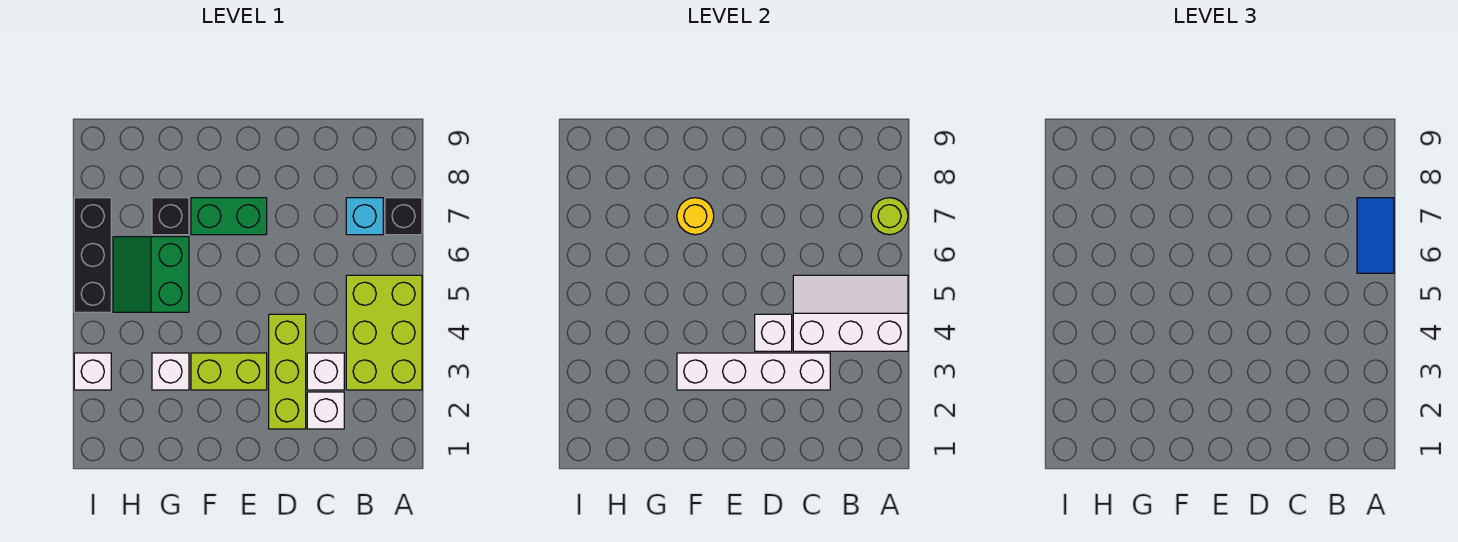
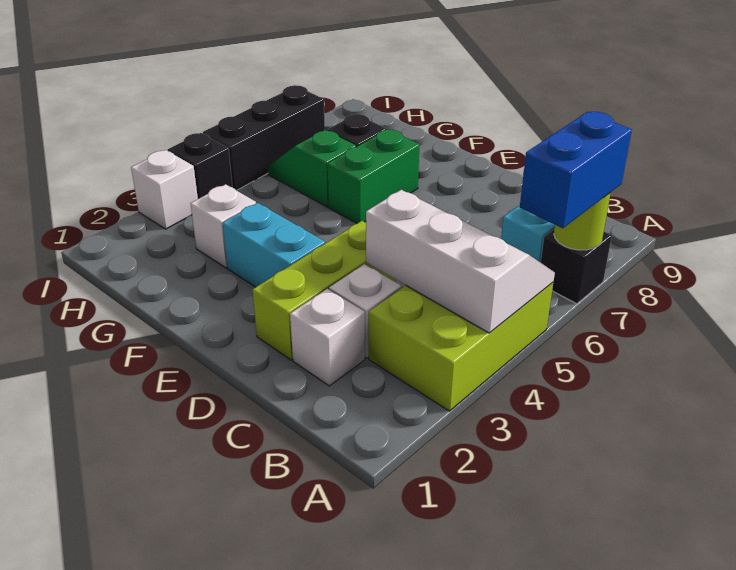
blue 1x2 tile [1357,198,1394,273] -> blue 1x2 brick [520,112,632,228]
white 1x4 brick [677,353,830,390] -> none
white 1x1 brick [755,314,792,351] -> none
lime 1x2 brick [191,353,267,390] -> cyan 1x2 brick [223,203,325,287]
green 1x2 brick [191,198,267,235] -> green 1x2 brick turned to [328,129,420,223]
yellow 1x1 round brick [677,198,714,235] -> none
green 2x2 slope [113,237,189,312] -> green 1x2 slope [268,130,356,207]
none -> black 1x1 brick [168,133,233,199]

